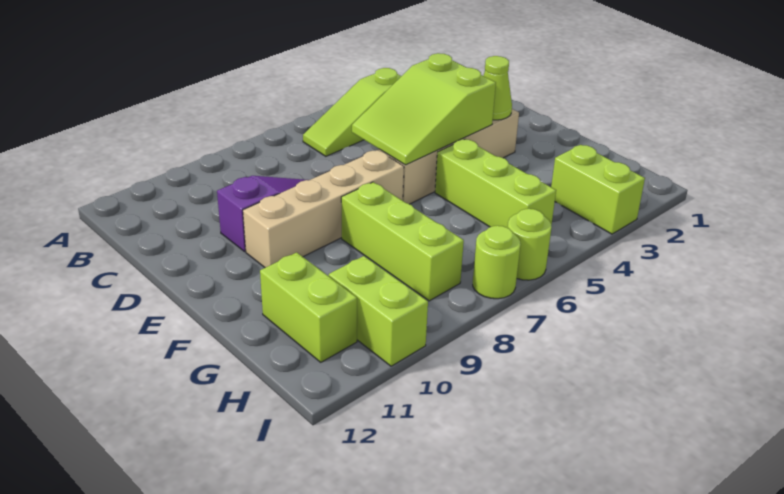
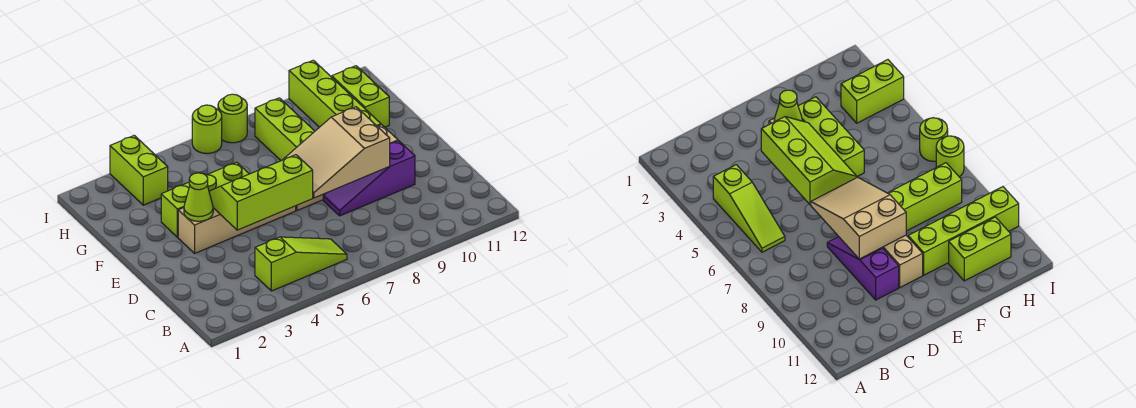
lime 2x3 slope [352,53,496,165] -> lime 2x3 slope turned to [209,155,313,230]
none -> tan 2x3 slope [283,107,390,198]
lime 1x3 brick [435,139,556,228] -> lime 1x3 brick turned to [161,162,249,237]
lime 1x2 brick [329,256,428,366] -> lime 1x4 brick [289,60,381,127]

